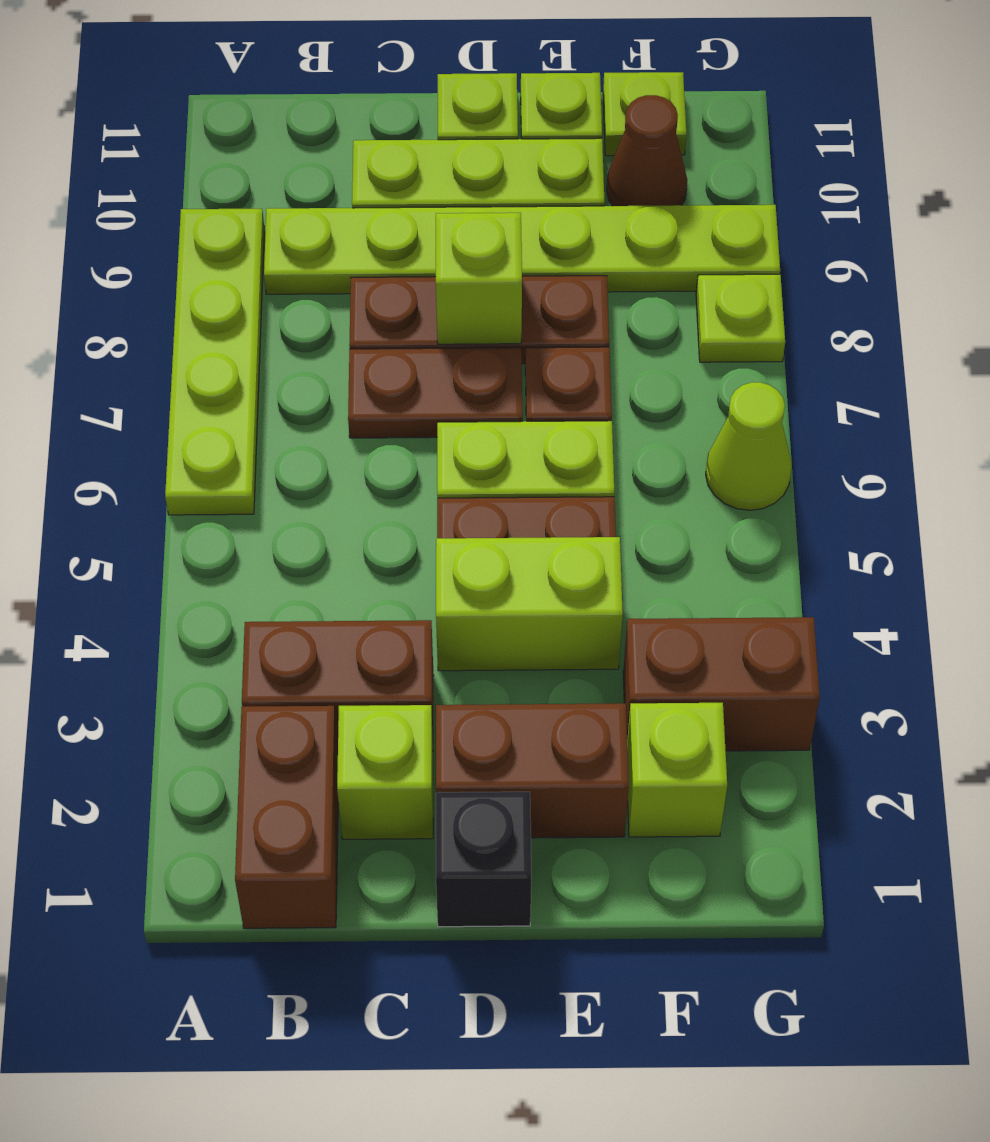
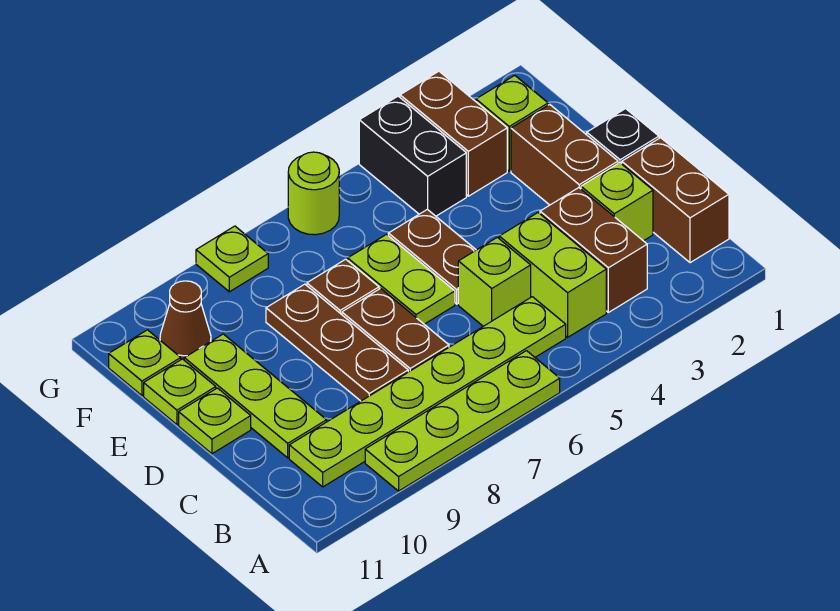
brown 1x2 brick [235,706,338,928] -> brown 1x2 brick turned to [622,138,729,263]
lime 1x6 plate [264,205,780,294] -> lime 1x6 plate turned to [289,297,566,487]
lime 1x2 brick [436,537,623,671] -> lime 1x2 brick moved to [499,213,606,337]
lime 1x1 brick [436,213,522,344] -> lime 1x1 brick moved to [458,237,531,326]
none -> black 1x2 brick [359,96,466,216]
lime 1x1 cone [706,382,792,510] -> lime 1x1 round brick [288,152,339,235]

